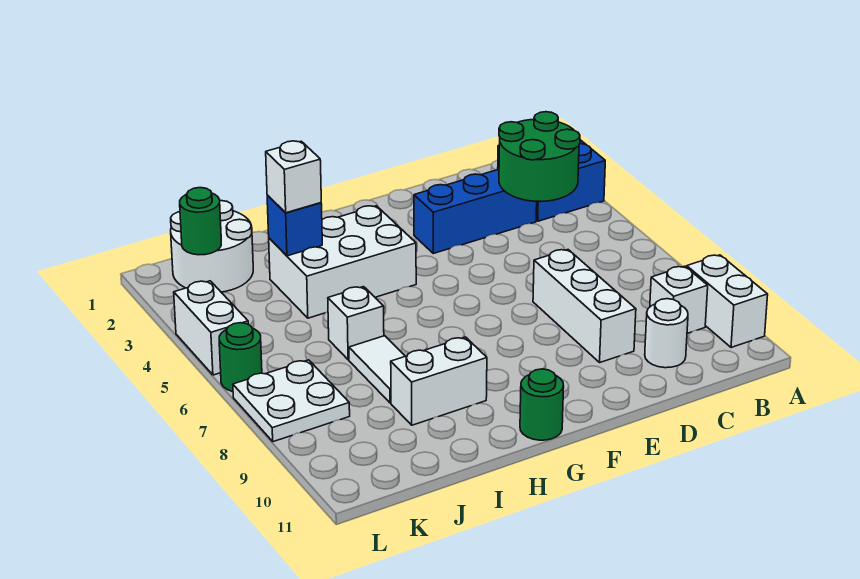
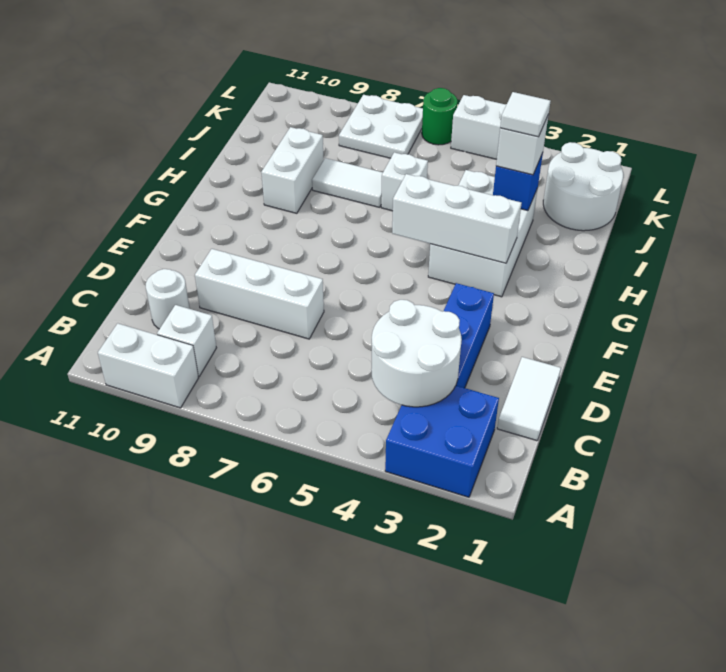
green 2x2 round brick [499,112,580,202] -> white 2x2 round brick [371,300,462,407]
none -> white 1x2 tile [497,357,561,441]
none -> white 1x3 brick [392,174,521,263]
green 1x1 round brick [520,369,564,440] -> none
none -> white 1x1 tile [500,92,550,137]
green 1x1 round brick [180,188,221,255] -> none

